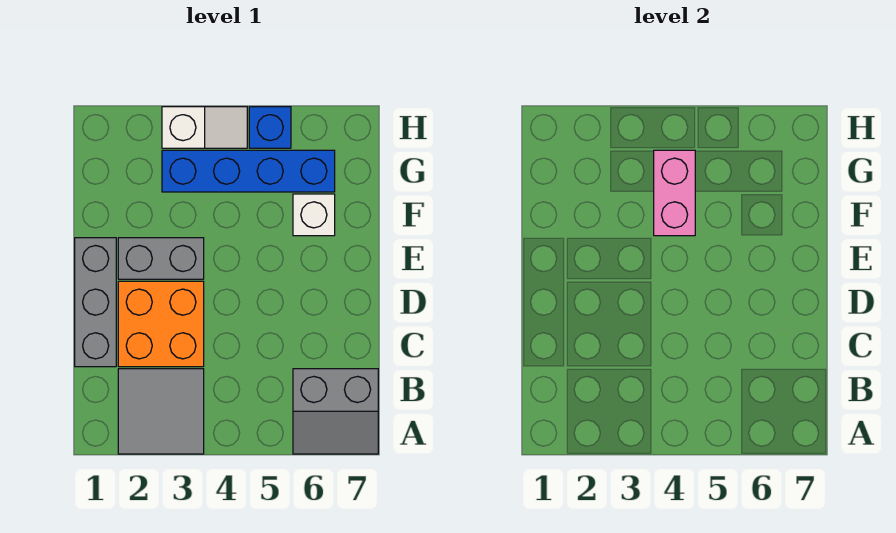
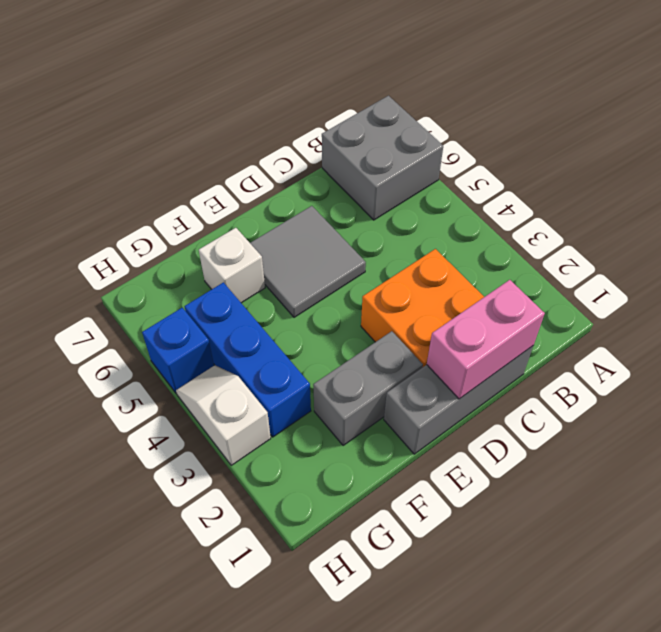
grey 2x2 tile [118,369,204,454] -> grey 2x2 tile moved to [250,206,366,317]
grey 2x2 slope [293,369,378,454] -> grey 2x2 brick [322,96,443,220]
grey 1x2 brick [118,238,204,279] -> grey 1x2 brick turned to [313,331,423,446]
pink 1x2 brick [654,150,695,236] -> pink 1x2 brick moved to [427,280,545,399]
blue 1x4 brick [162,150,335,192] -> blue 1x3 brick [185,282,311,437]

